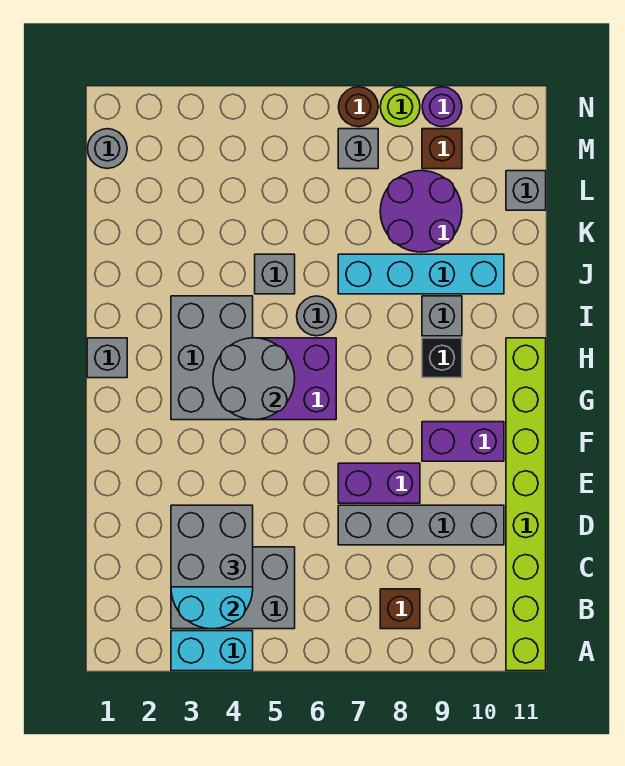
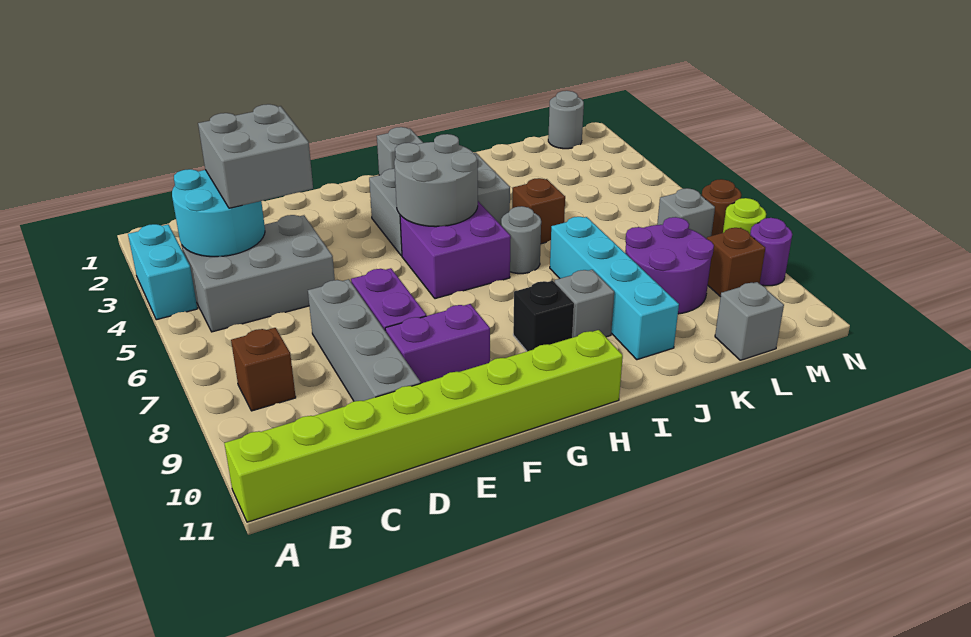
grey 2x3 brick [171,547,295,629] -> grey 2x3 brick turned to [182,215,335,332]
purple 1x2 brick [422,422,504,461] -> purple 1x2 brick turned to [385,304,490,383]
grey 1x1 brick [255,254,295,294] -> brown 1x1 brick [512,178,565,244]

